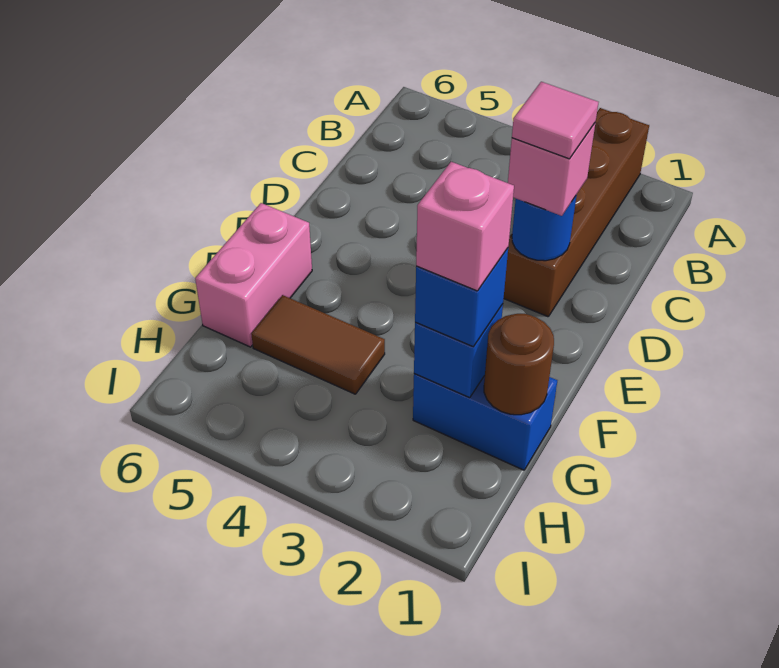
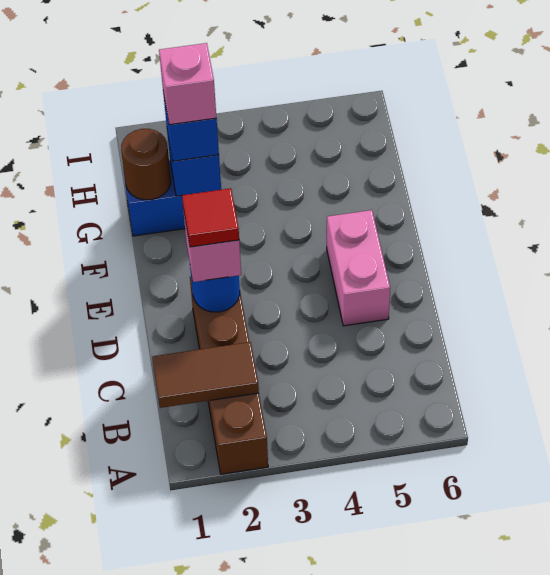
pink 1x1 tile [512,82,599,159] -> red 1x1 tile [182,188,239,247]
pink 1x2 brick [195,203,312,347] -> pink 1x2 brick moved to [327,210,390,326]
brown 1x2 tile [251,295,385,394] -> brown 1x2 tile moved to [152,342,259,408]

